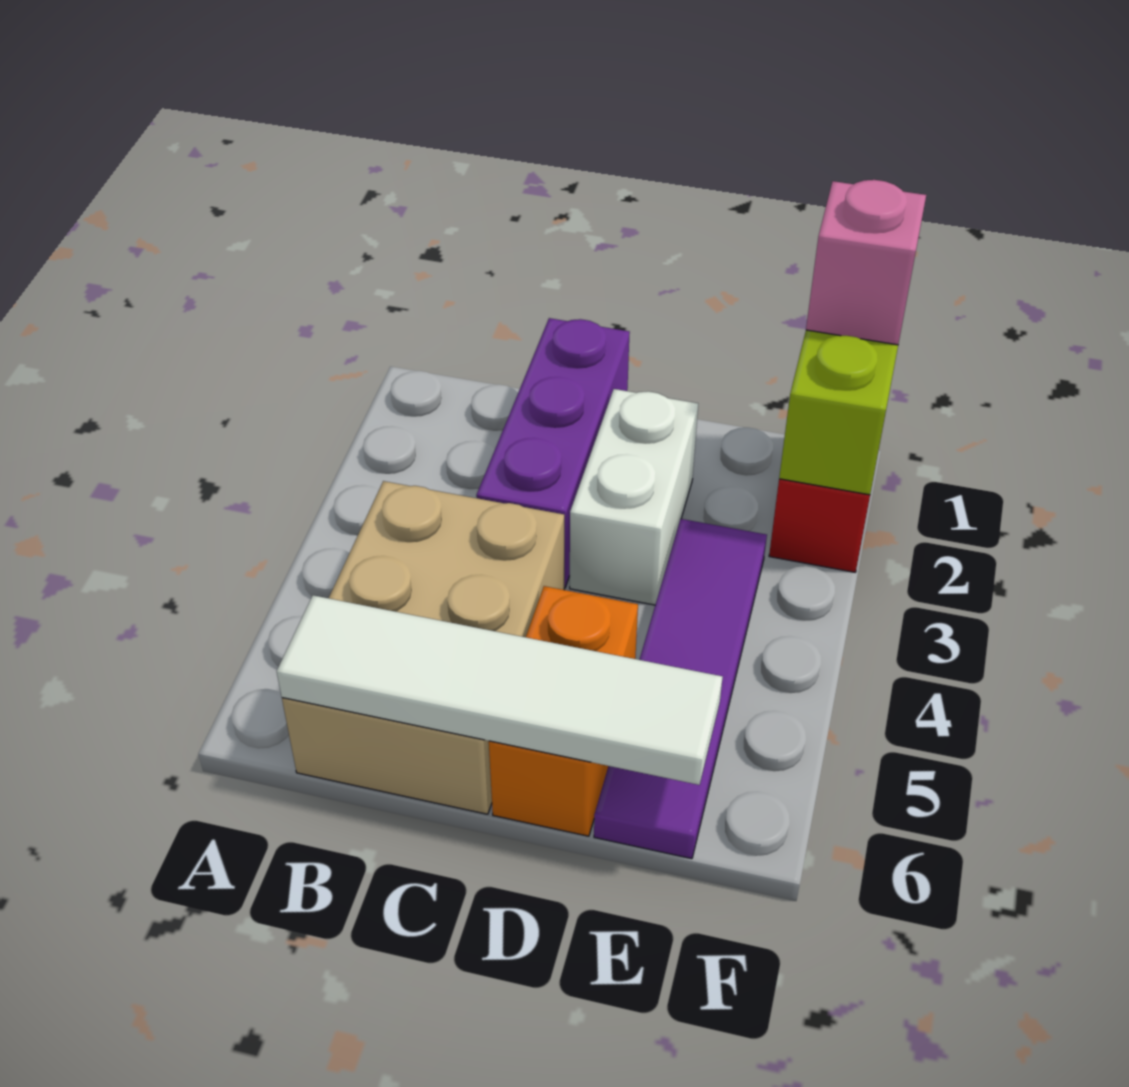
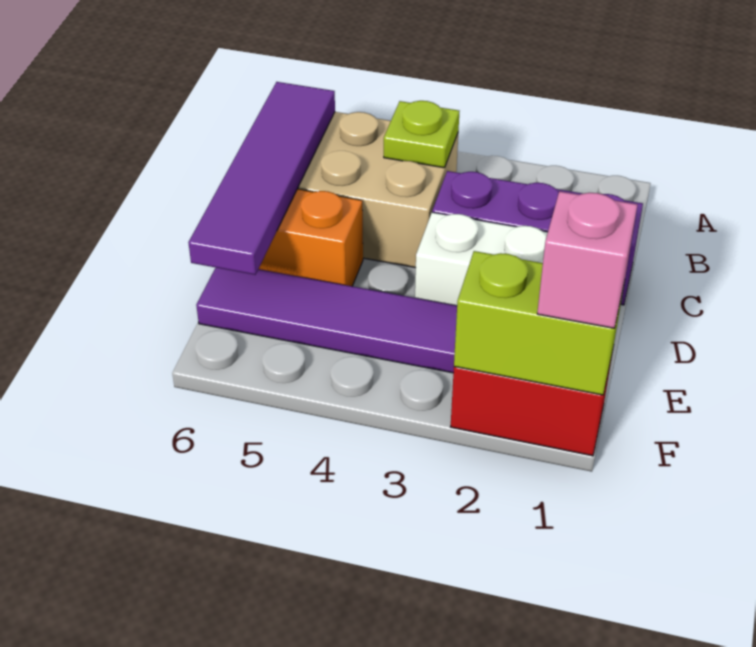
none -> lime 1x1 plate [384,101,459,168]
white 1x4 tile [277,595,722,785] -> purple 1x4 tile [188,82,335,275]

